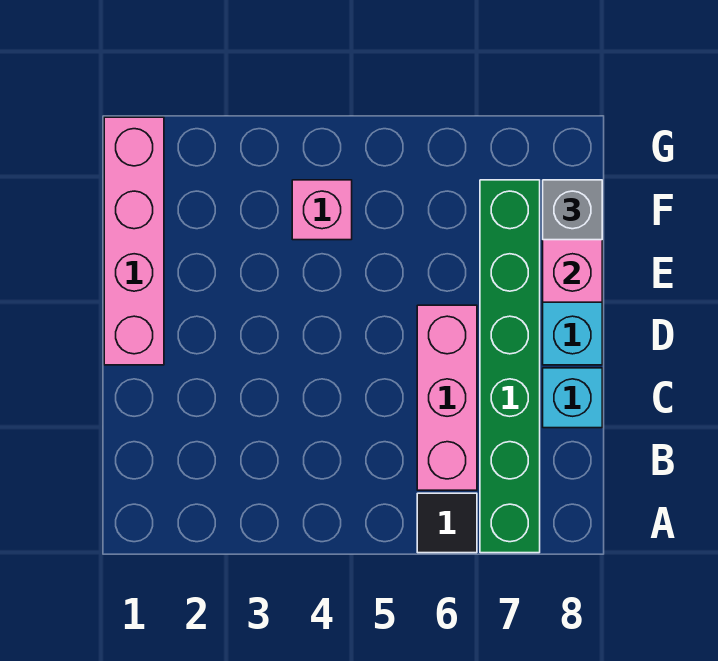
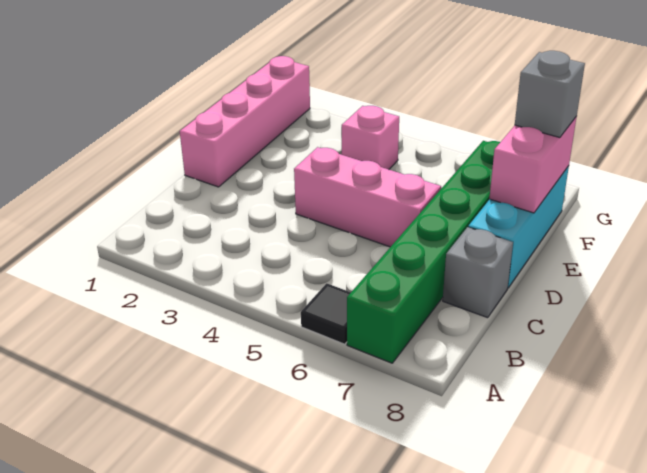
pink 1x3 brick [417,305,477,490] -> pink 1x3 brick turned to [294,147,441,247]
cyan 1x1 brick [543,368,602,428] -> grey 1x1 brick [443,227,513,318]

